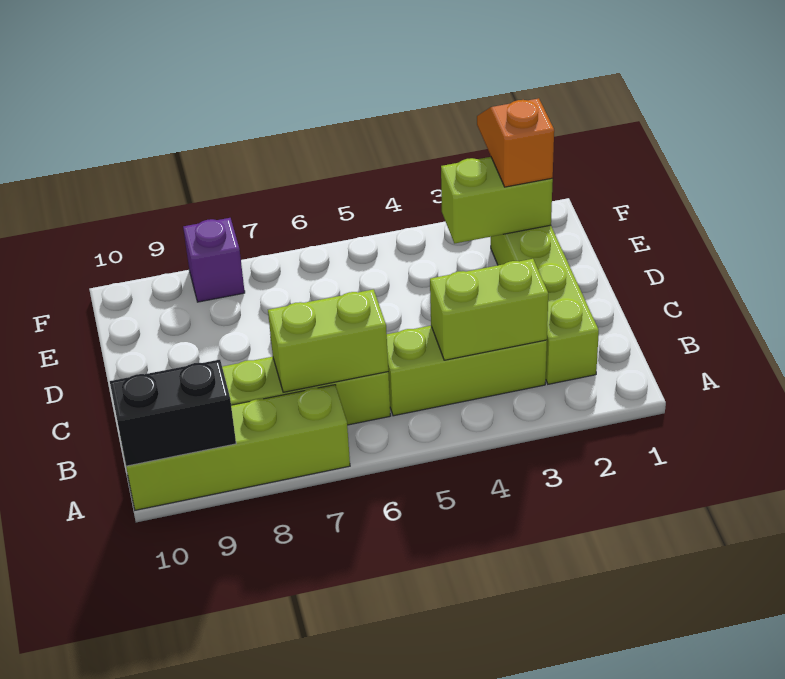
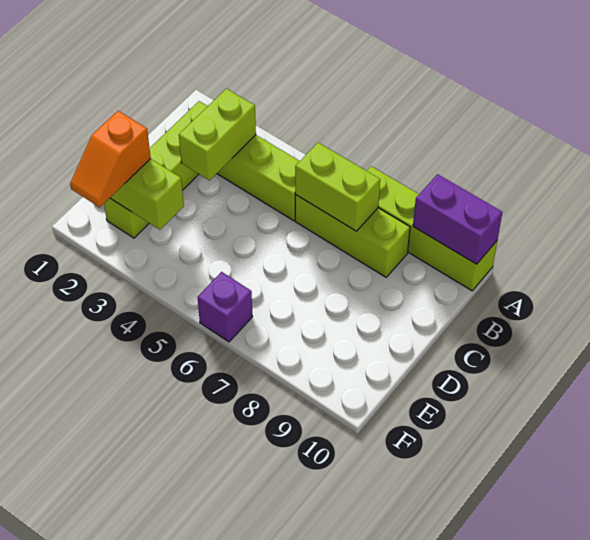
black 1x2 brick [110,360,236,466] -> purple 1x2 brick [413,174,502,264]
lime 1x2 brick [430,259,548,360] -> lime 1x2 brick turned to [179,89,256,180]
purple 1x1 brick [183,218,245,302] -> purple 1x1 brick moved to [197,272,253,342]

